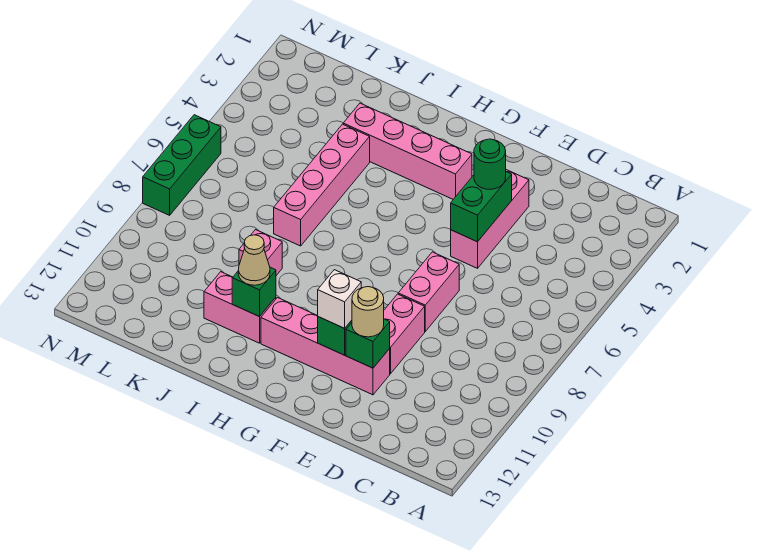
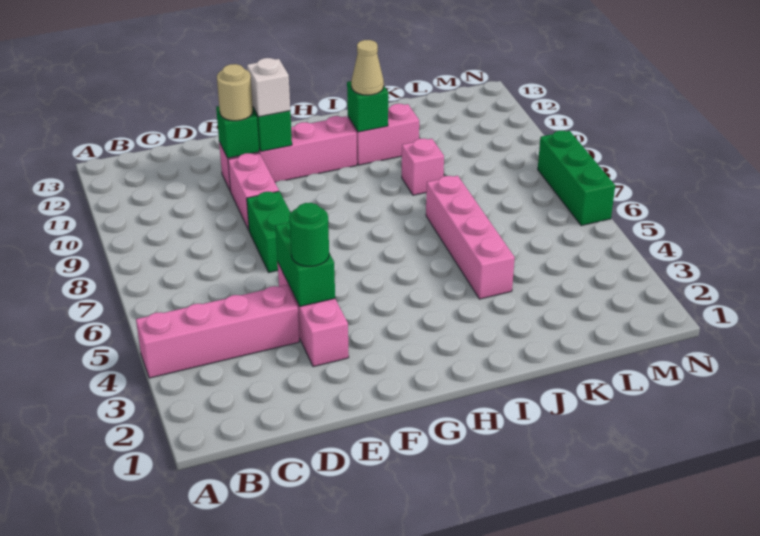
pink 1x2 brick [398,252,459,331] -> green 1x2 brick [247,191,291,272]
pink 1x4 brick [343,103,472,199] -> pink 1x4 brick moved to [136,285,299,378]

